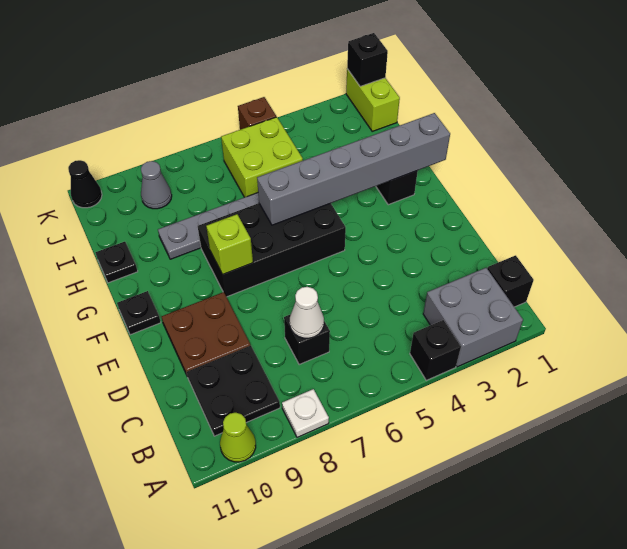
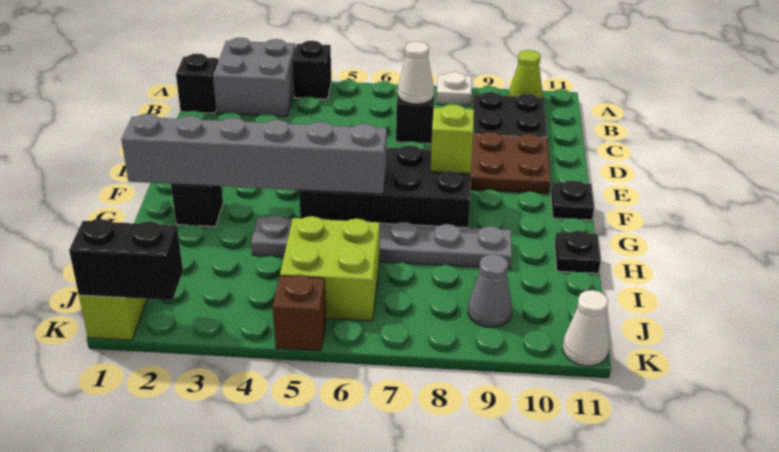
black 1x1 brick [347,33,388,86] -> black 1x2 brick [69,219,183,300]
black 1x1 cone [68,160,102,208] -> white 1x1 cone [562,290,609,366]

